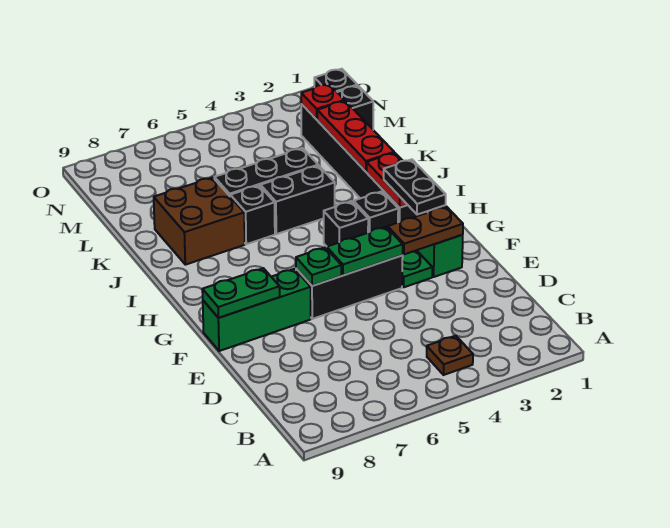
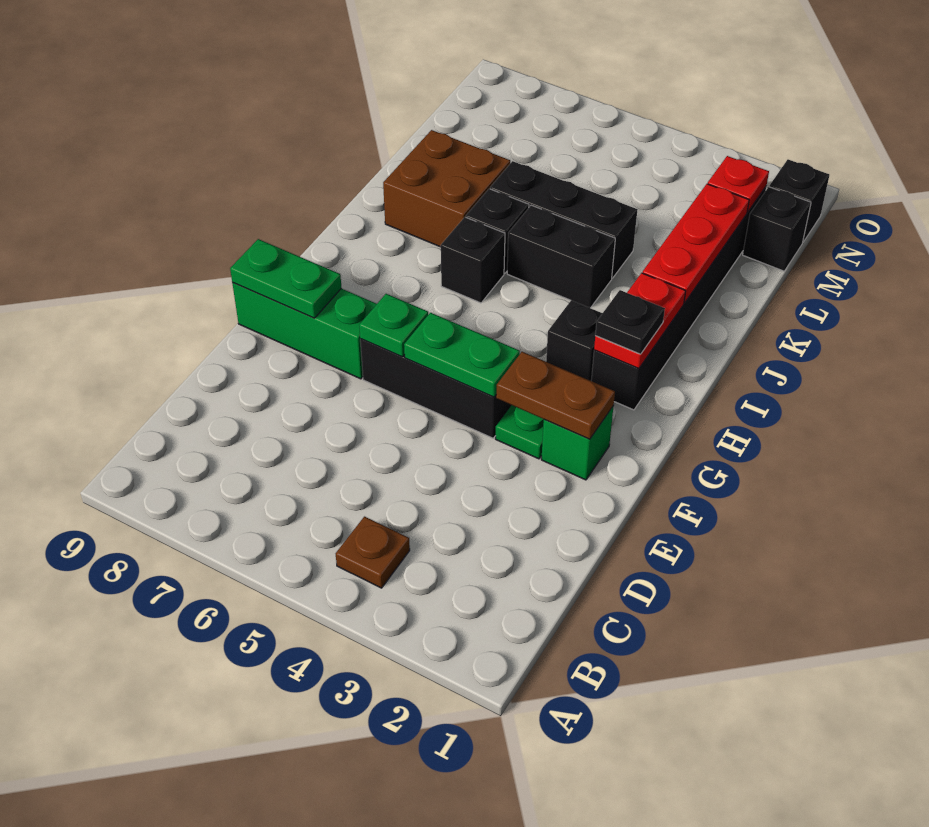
black 1x2 plate [384,159,446,215] -> black 1x1 plate [595,290,665,354]
black 1x1 brick [324,201,368,246] -> black 1x1 brick moved to [441,217,505,303]

